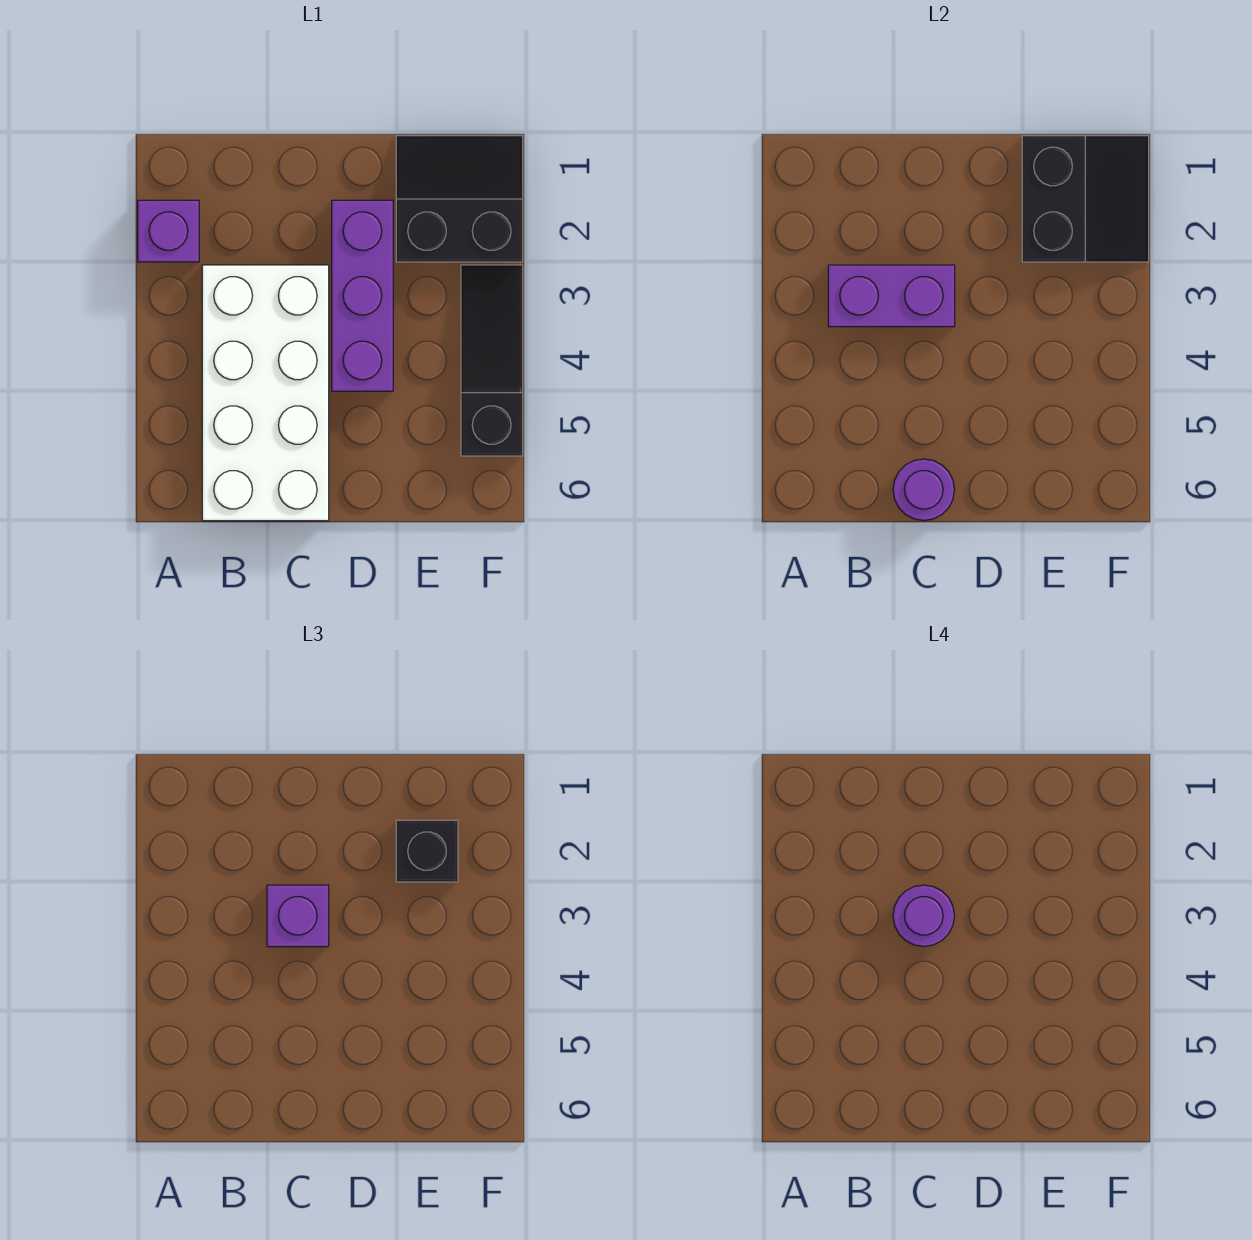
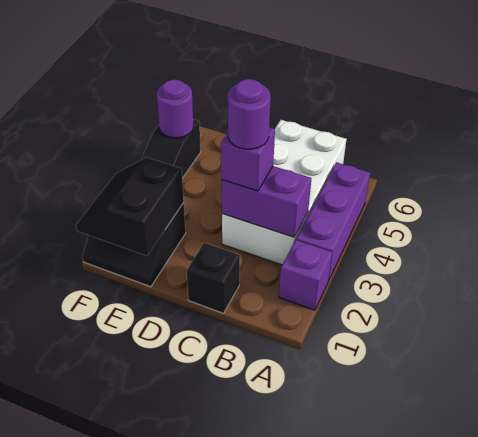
purple 1x1 round brick [893,459,955,521] -> purple 1x1 round brick moved to [157,79,194,138]
purple 1x3 brick [332,200,393,391] -> purple 1x3 brick moved to [296,162,370,281]
black 1x1 brick [396,820,458,882] -> black 1x1 brick moved to [187,243,240,313]

